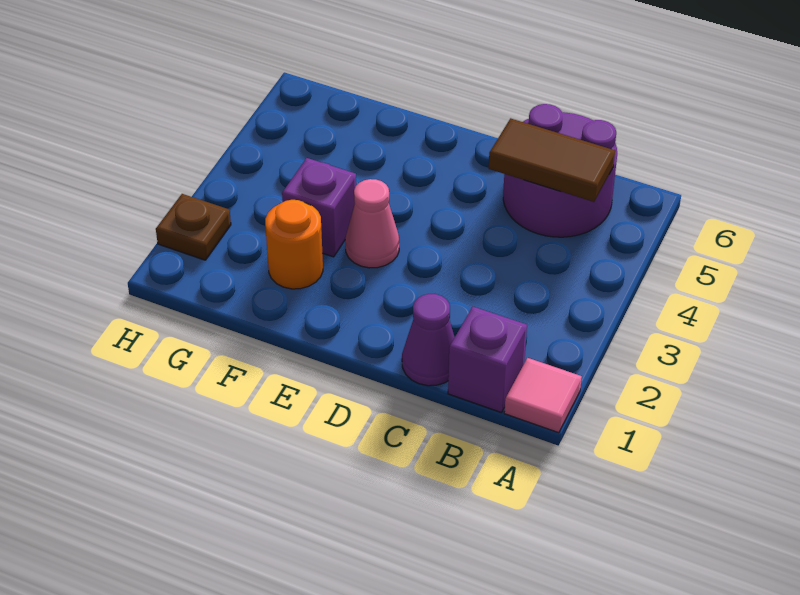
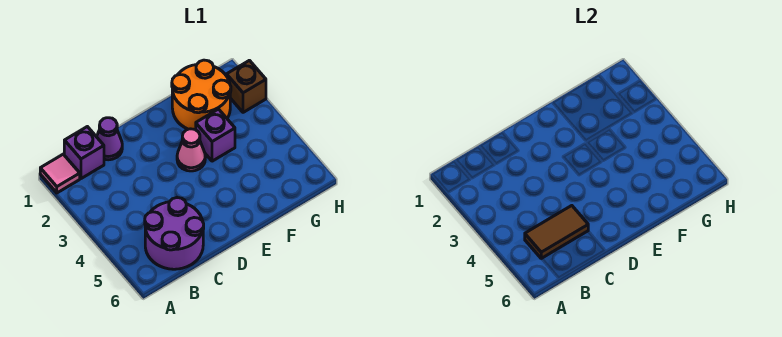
orange 1x1 round brick [265,200,323,289] -> orange 2x2 round brick [172,60,231,130]
brown 1x1 plate [156,194,231,260] -> brown 1x1 brick [227,60,266,112]

